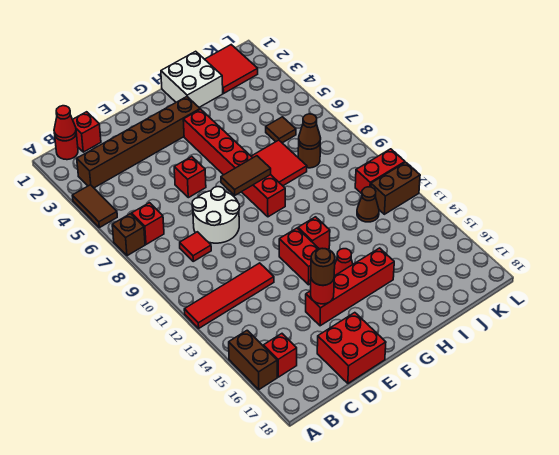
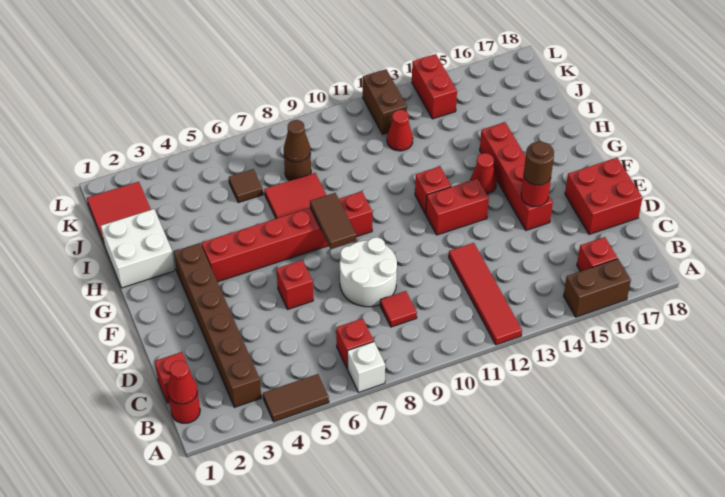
brown 1x1 brick [112,214,145,256] -> white 1x1 brick [347,342,385,392]
brown 1x1 cone [357,187,379,222] -> red 1x1 cone [387,110,413,151]
red 1x2 brick [355,149,405,194] -> red 1x2 brick moved to [412,54,457,119]

